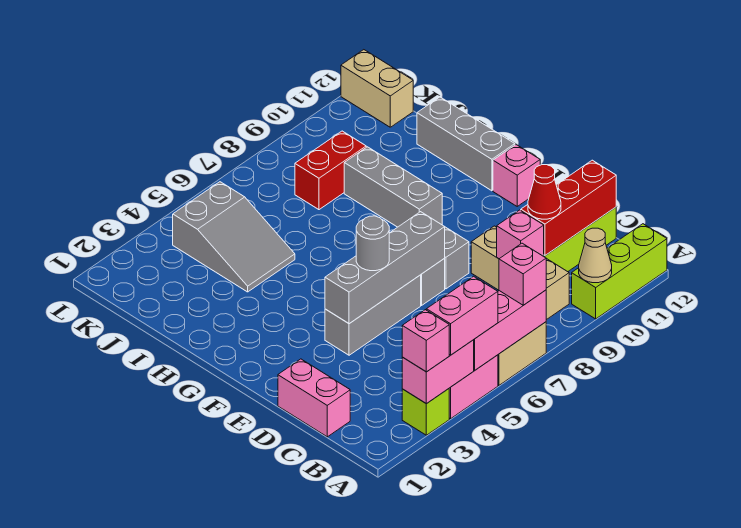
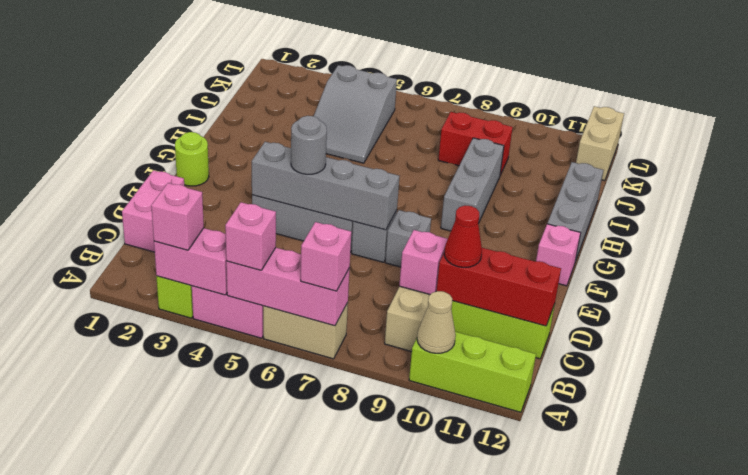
pink 1x2 brick [426,276,498,355] -> pink 1x1 brick [225,202,276,270]
none -> lime 1x1 round brick [175,132,209,186]

